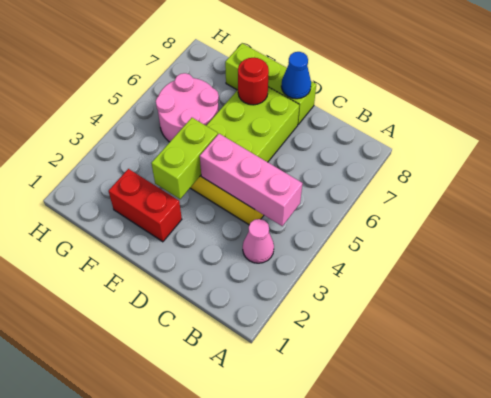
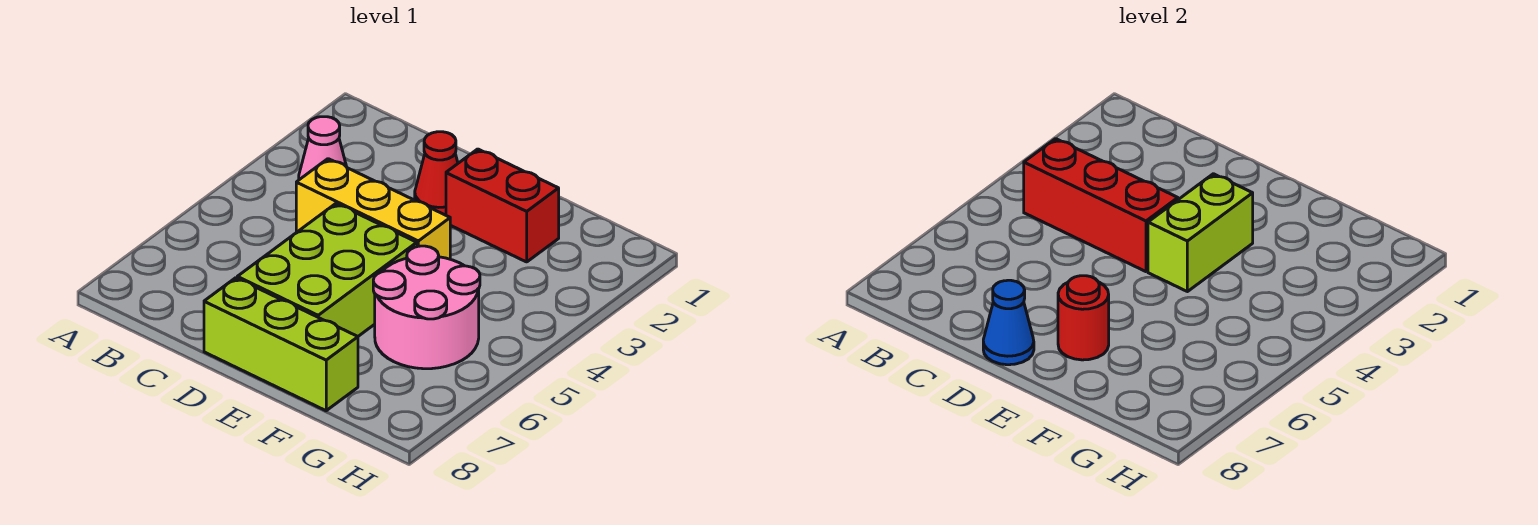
pink 1x3 brick [200,134,302,226] -> red 1x3 brick [1024,139,1178,272]
none -> red 1x1 cone [415,132,458,215]

